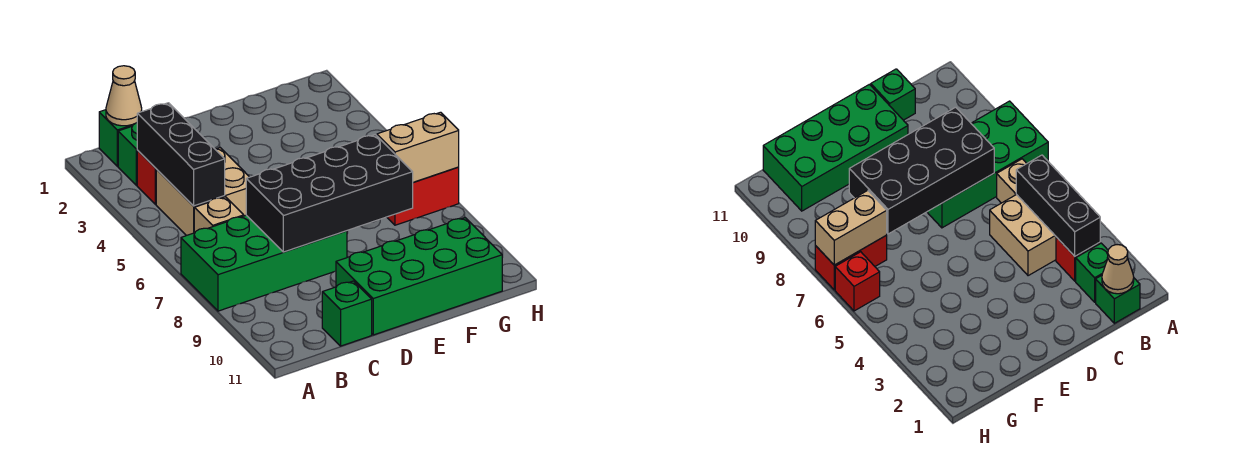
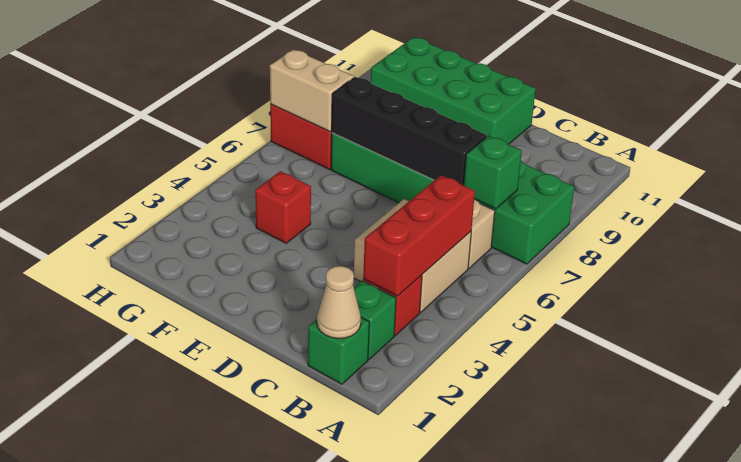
green 2x4 brick [181,215,347,311] -> green 2x6 brick [331,133,574,264]
black 1x3 brick [137,103,225,206] -> red 1x3 brick [363,175,475,296]
black 2x4 brick [246,135,413,252] -> black 1x4 brick [332,77,487,185]
green 1x1 brick [322,281,372,346] -> green 1x1 brick moved to [464,136,522,209]
red 1x1 brick [835,252,880,311] -> red 1x1 brick moved to [255,171,311,243]

